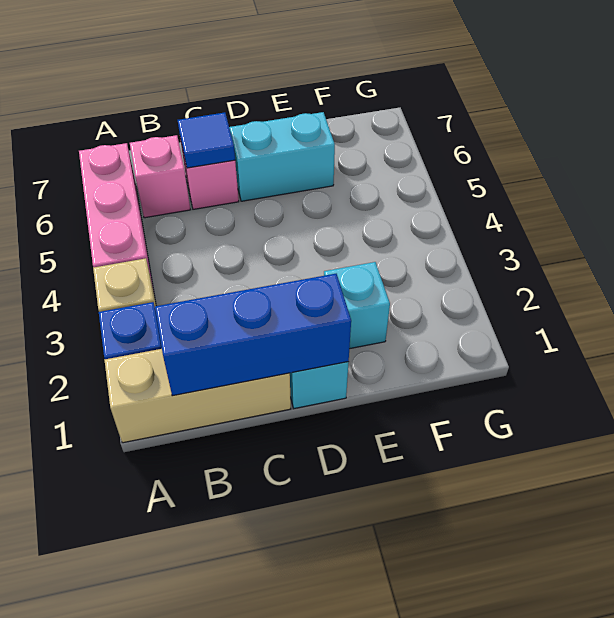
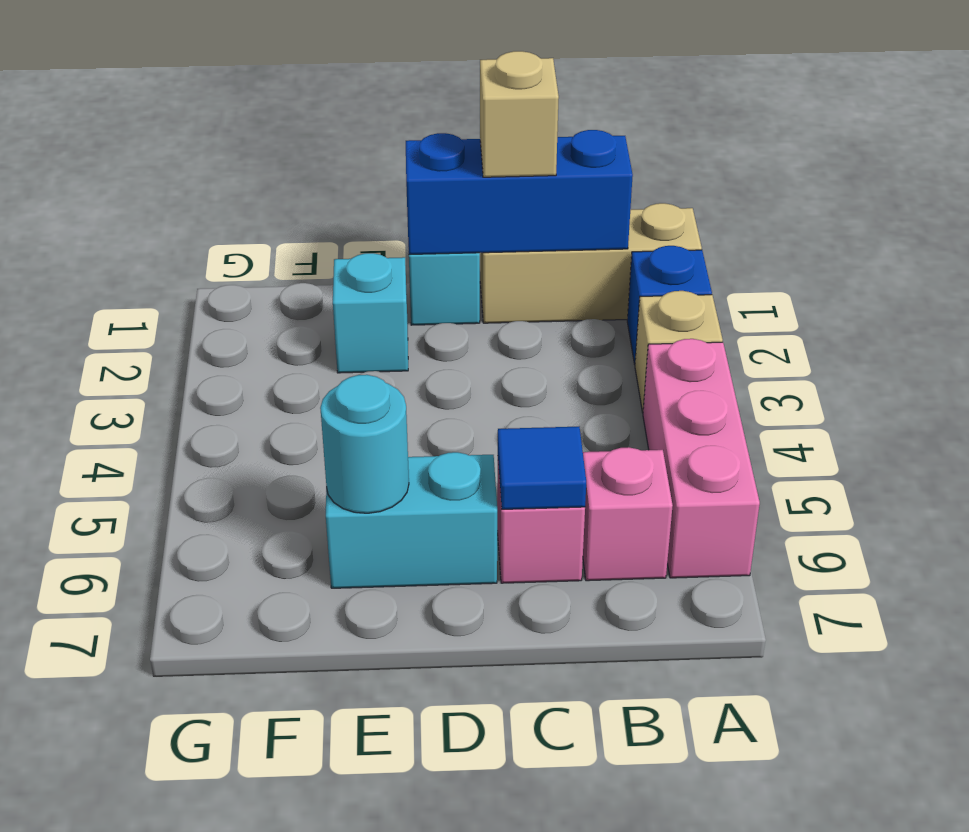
none -> tan 1x1 brick [480,51,559,177]
none -> cyan 1x1 round brick [320,375,409,513]

